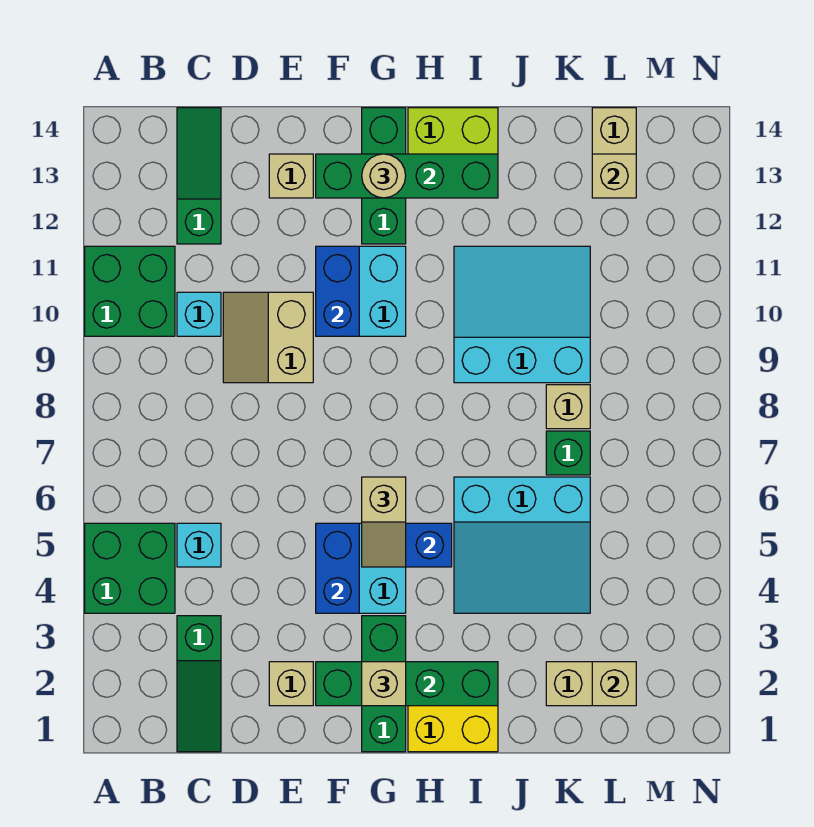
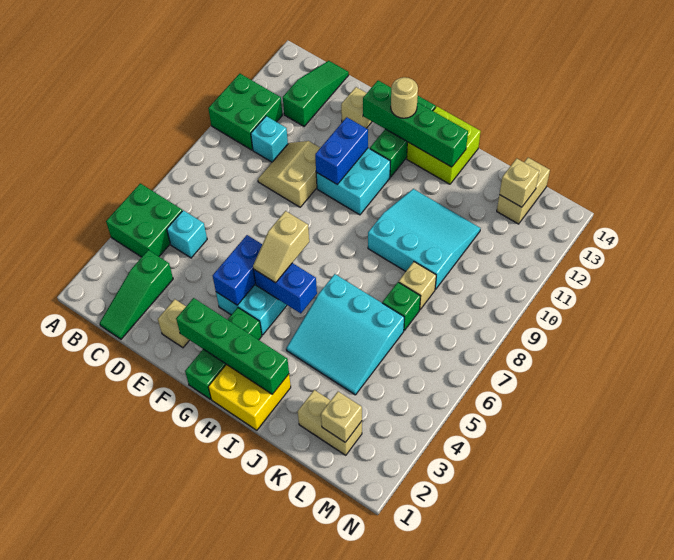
tan 1x1 brick [362,662,406,706] -> none

